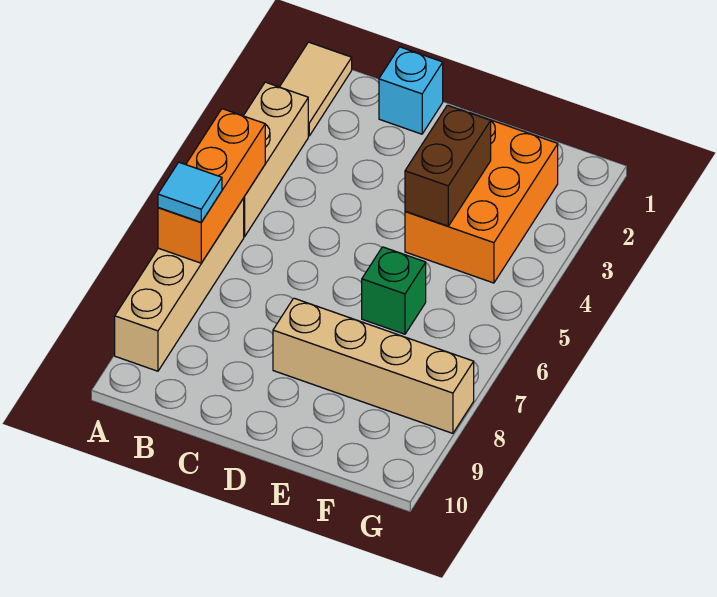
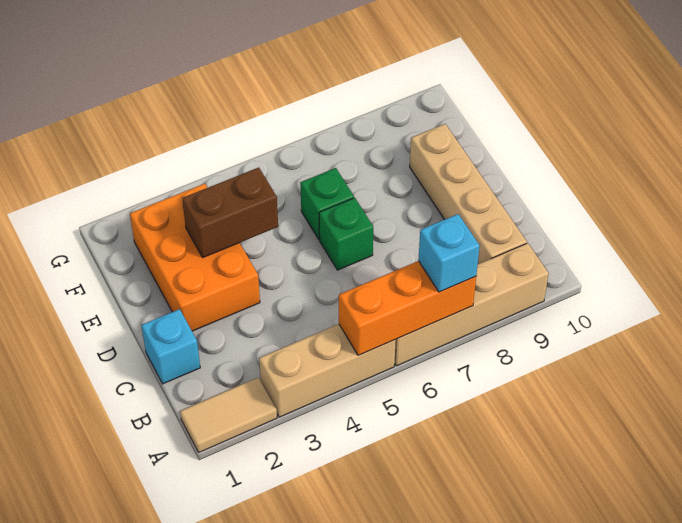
cyan 1x1 tile [158,162,222,222] -> cyan 1x1 brick [418,214,480,292]
none -> green 1x1 brick [319,198,373,270]
tan 1x4 brick [273,298,474,433] -> tan 1x4 brick moved to [410,124,527,264]
orange 2x3 brick [405,113,558,283] -> orange 2x3 brick turned to [130,184,260,331]

